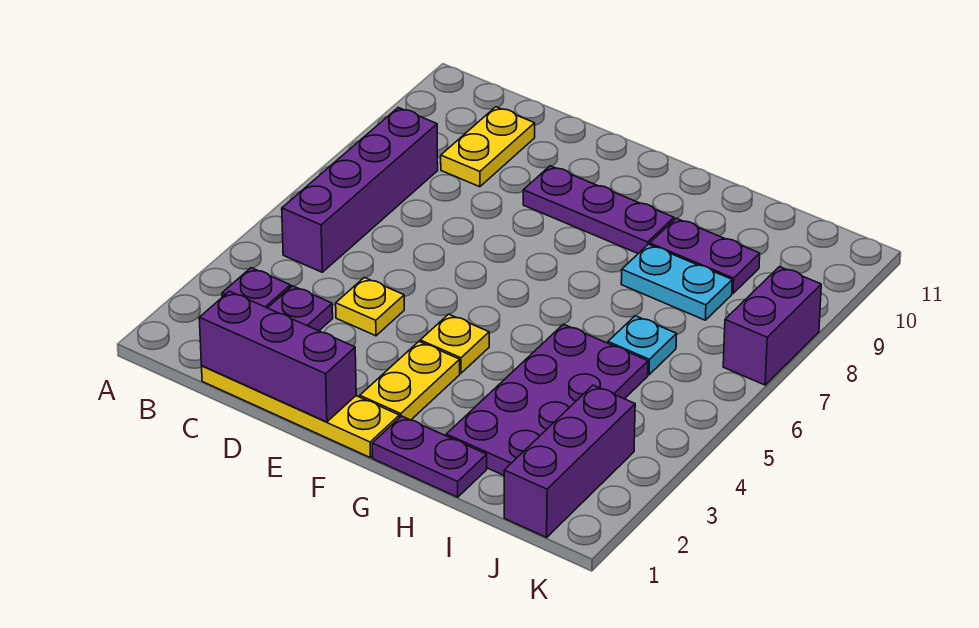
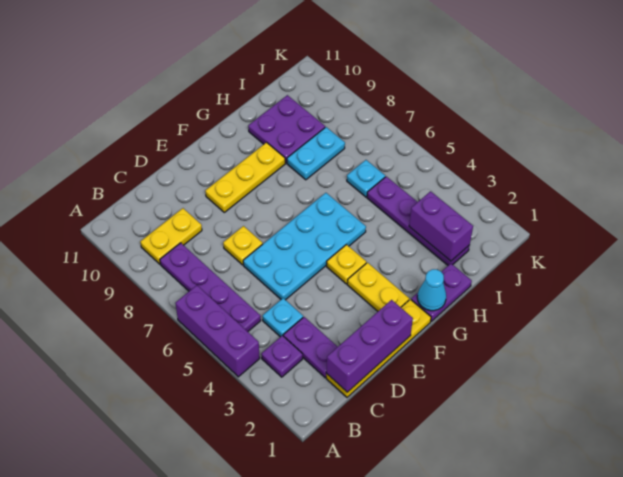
purple 1x4 brick [282,108,438,272] -> purple 1x4 plate [160,243,261,332]
none -> cyan 1x1 plate [263,298,303,337]
yellow 1x2 plate [441,107,535,187] -> yellow 1x2 plate turned to [140,208,202,264]
yellow 1x1 plate [336,277,404,336] -> yellow 1x1 plate moved to [223,226,263,265]
none -> cyan 2x4 plate [243,193,366,300]
purple 1x3 plate [523,166,674,254] -> yellow 1x3 plate [205,142,285,212]
none -> cyan 1x1 cone [417,269,446,311]
purple 2x4 plate [446,324,648,475] -> purple 1x4 plate [367,176,470,265]
purple 1x2 plate [650,218,760,293] -> purple 2x2 plate [248,95,325,163]
purple 1x3 brick [504,385,635,537] -> purple 1x3 brick moved to [175,285,260,377]
purple 1x2 brick [723,267,821,385] -> purple 1x2 brick moved to [409,191,473,261]

